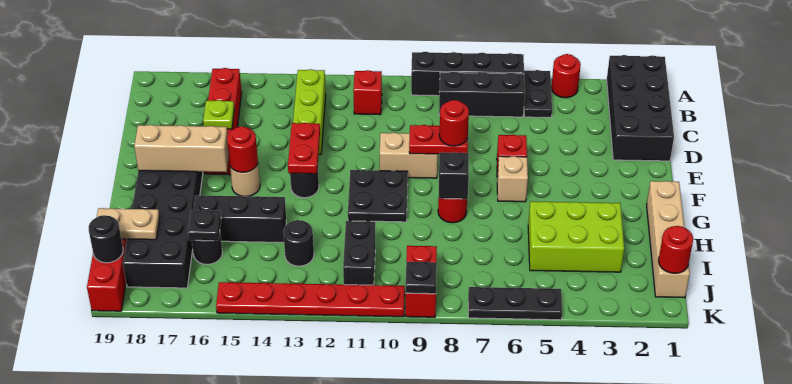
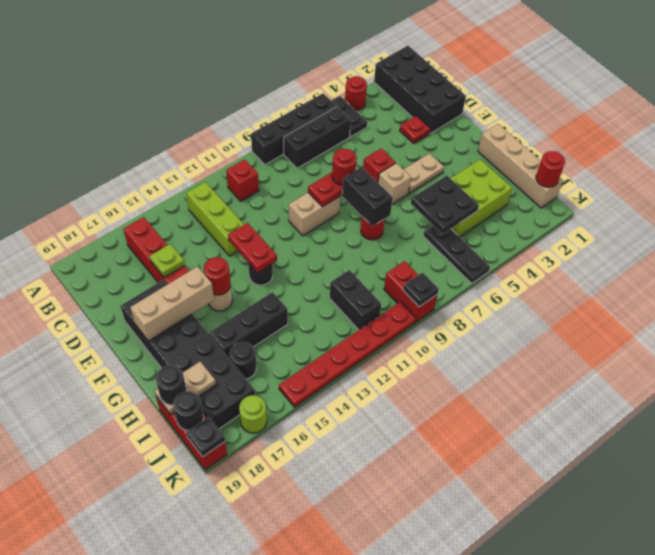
none -> red 1x1 plate [400,116,430,144]
none -> tan 1x2 plate [403,153,444,193]
black 2x2 plate [348,170,408,222] -> black 2x2 plate moved to [411,175,479,234]
black 1x1 brick [439,152,469,199] -> black 1x2 brick [342,167,393,226]
black 1x1 round brick [283,220,314,266] -> black 1x1 round brick moved to [156,365,186,405]
black 1x1 plate [188,210,221,241] -> black 1x1 plate moved to [186,417,225,457]
black 1x3 plate [468,287,562,320] -> black 1x3 plate turned to [423,226,490,283]
none -> lime 1x1 round brick [239,395,267,433]

